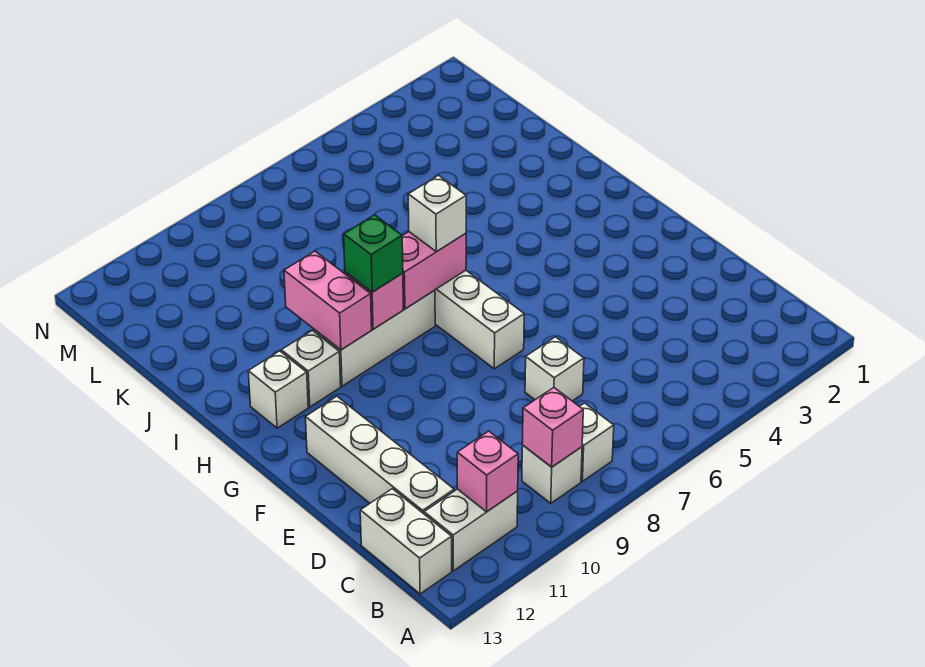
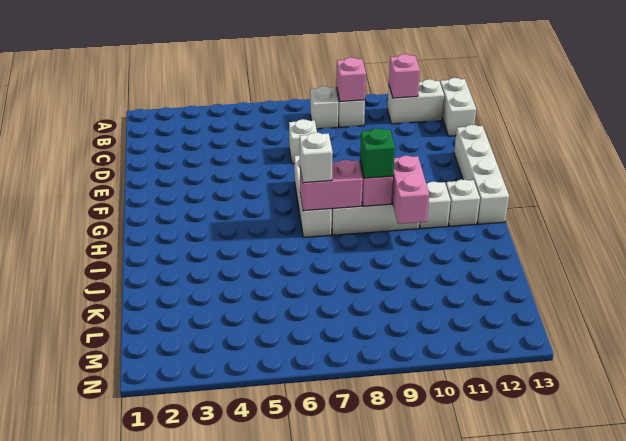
white 1x4 brick [305,396,454,514] -> white 1x4 brick moved to [454,125,509,224]

